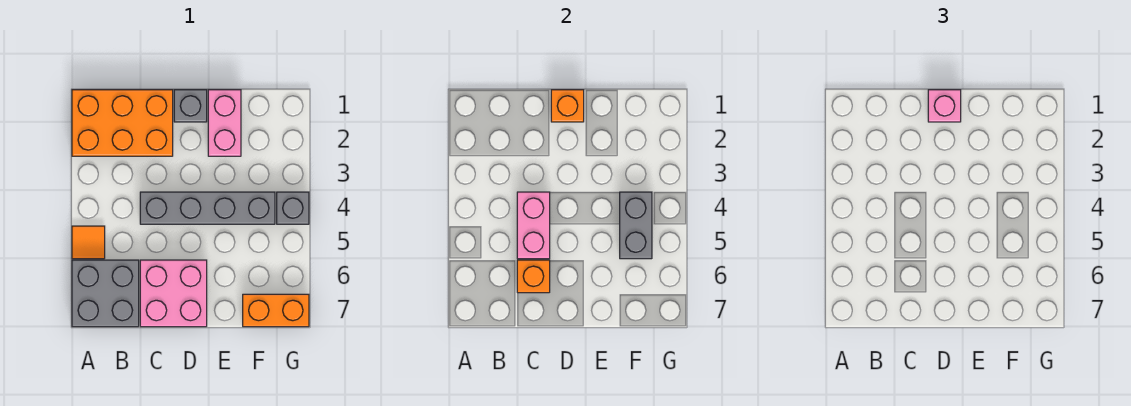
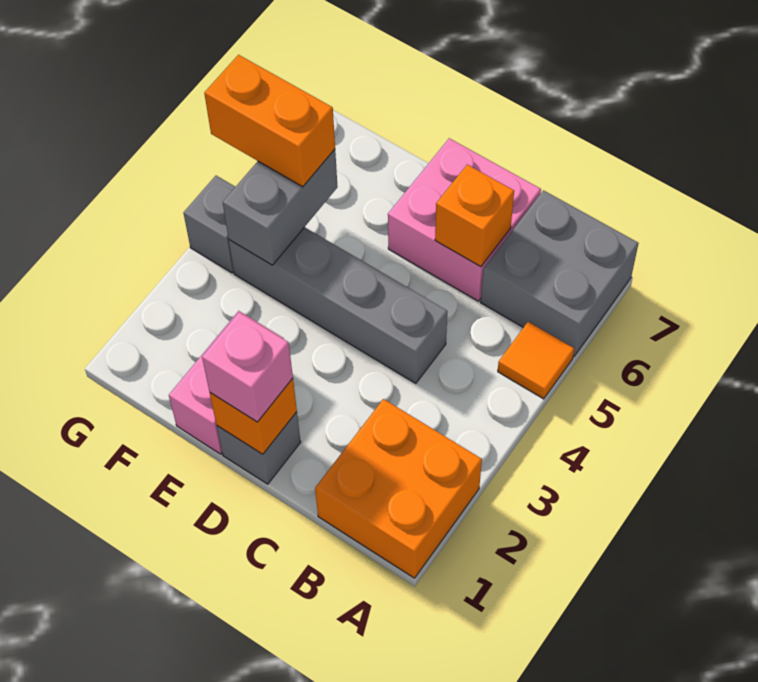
orange 2x3 brick [72,90,173,156] -> orange 2x2 brick [315,399,482,578]
pink 1x2 brick [517,192,550,259] -> none
orange 1x2 brick [243,294,309,327] -> orange 1x2 brick moved to [204,55,335,187]

